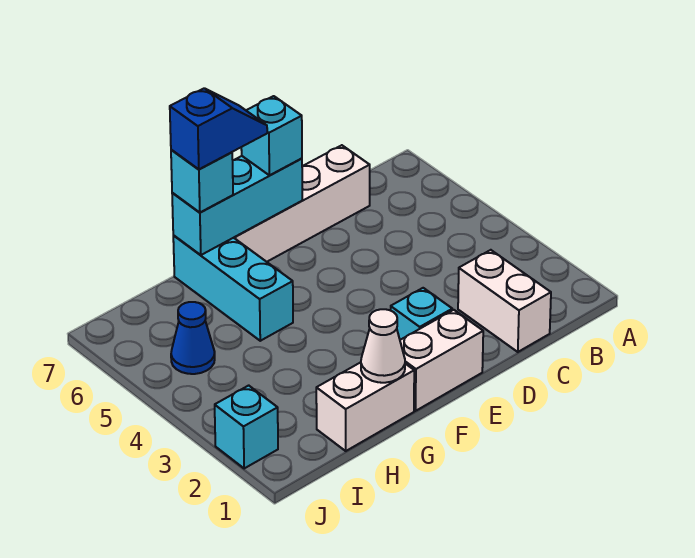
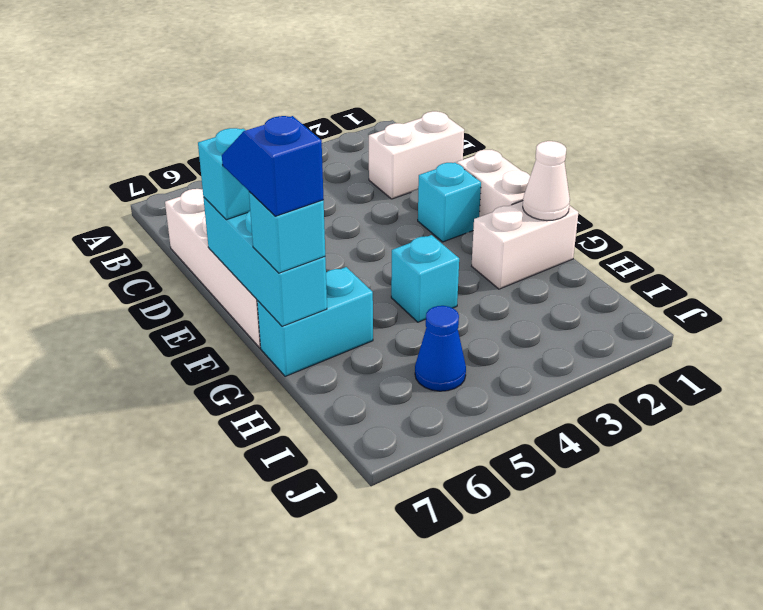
white 1x2 brick [316,362,414,451] -> white 1x2 brick turned to [472,201,578,289]
cyan 1x3 brick [173,236,293,341] -> cyan 1x2 brick [257,267,373,376]
cyan 1x1 brick [215,385,278,468] -> cyan 1x1 brick moved to [391,235,459,322]

